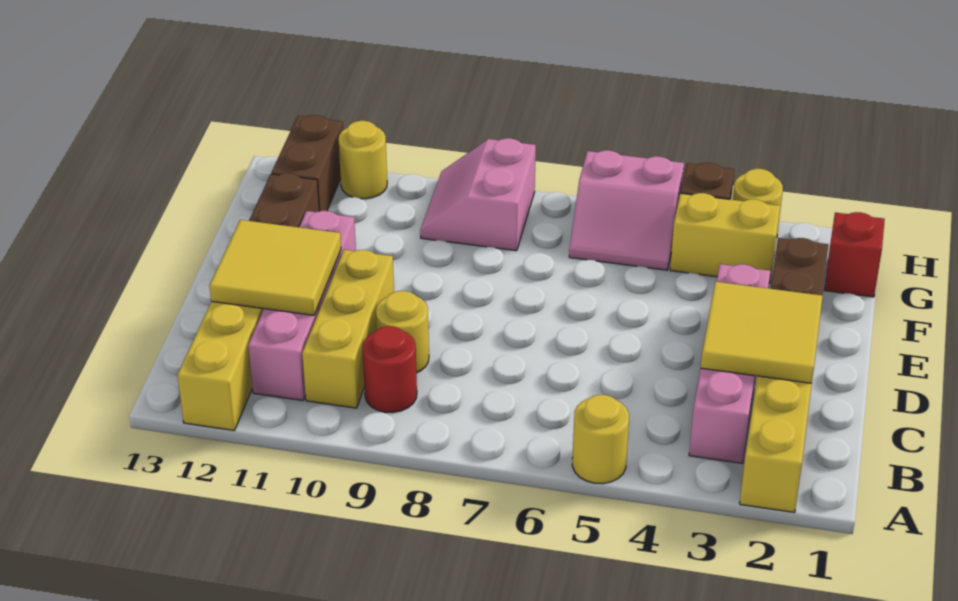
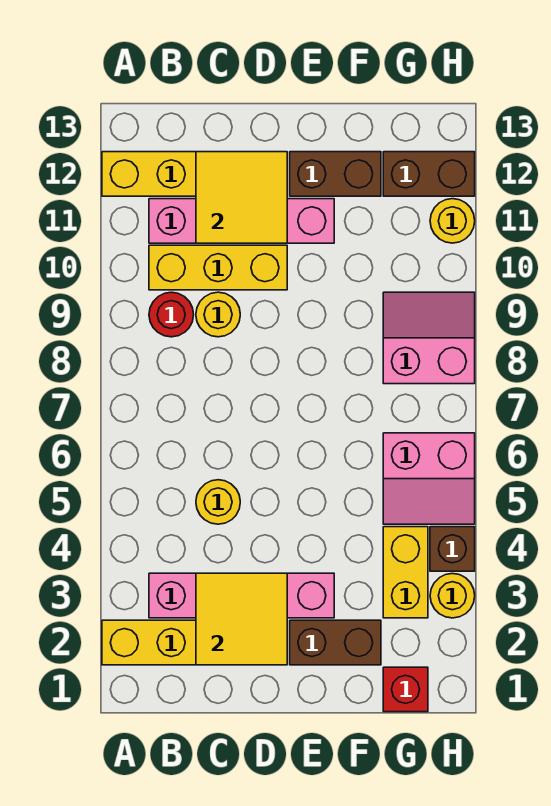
yellow 1x1 round brick [572,395,629,484] -> yellow 1x1 round brick moved to [196,480,240,524]
pink 2x2 slope [569,150,684,270] -> pink 2x2 slope turned to [383,433,475,524]

